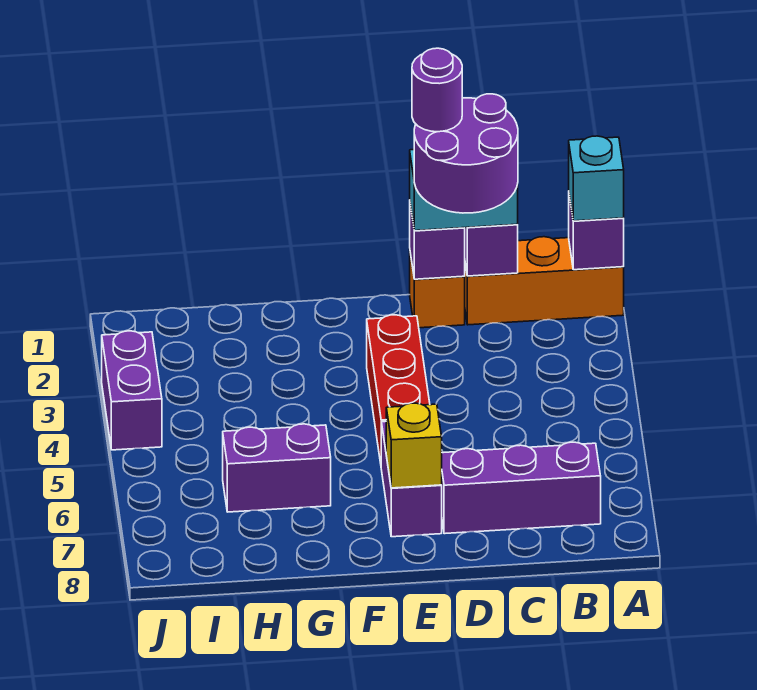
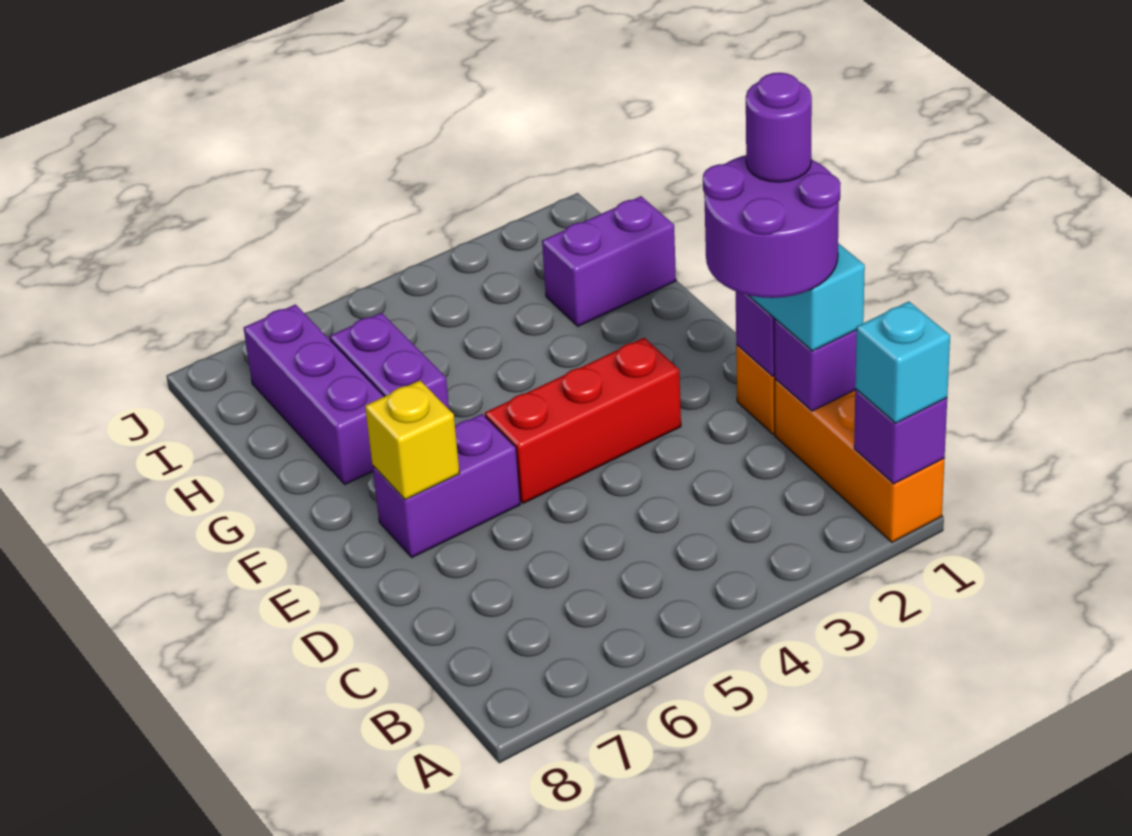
purple 1x3 brick [442,442,601,534] -> purple 1x3 brick moved to [244,305,384,484]
purple 1x2 brick [102,331,162,450] -> purple 1x2 brick moved to [542,196,676,326]

